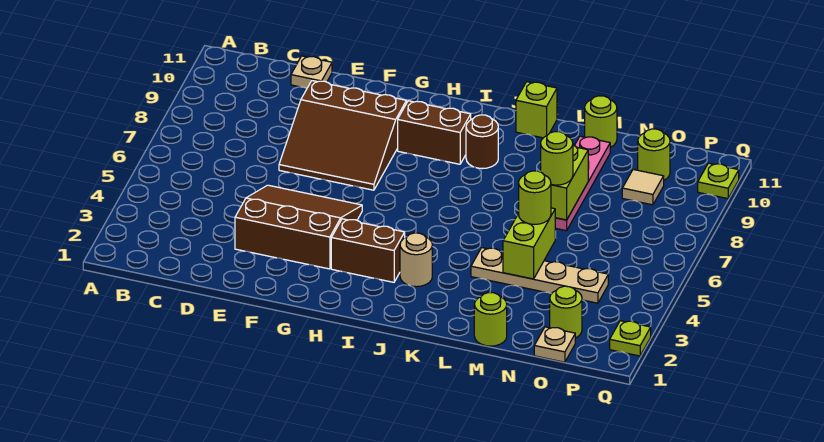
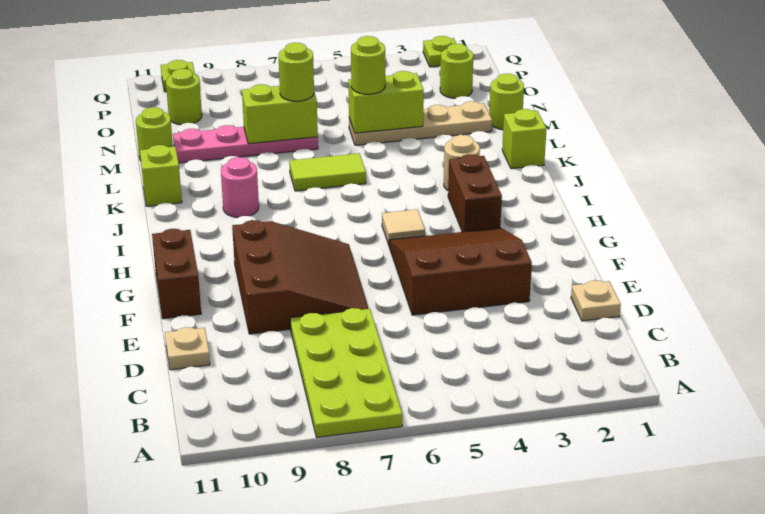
none -> lime 2x4 plate [290,308,402,437]
brown 3x3 slope [235,185,362,269] -> brown 3x3 slope turned to [389,228,532,315]
brown 1x2 brick [398,101,471,164] -> brown 1x2 brick moved to [152,229,201,319]
brown 1x1 round brick [466,115,498,169] -> pink 1x1 round brick [221,157,259,218]
none -> lime 1x1 brick [502,109,547,169]
none -> lime 1x2 tile [289,153,366,191]
tan 1x4 plate [471,248,608,303] -> tan 1x4 plate turned to [349,101,492,145]
tan 1x1 plate [534,327,575,362] -> tan 1x1 plate moved to [571,280,621,321]
tan 1x1 tile [622,169,664,205] -> tan 1x1 tile moved to [382,209,425,245]

